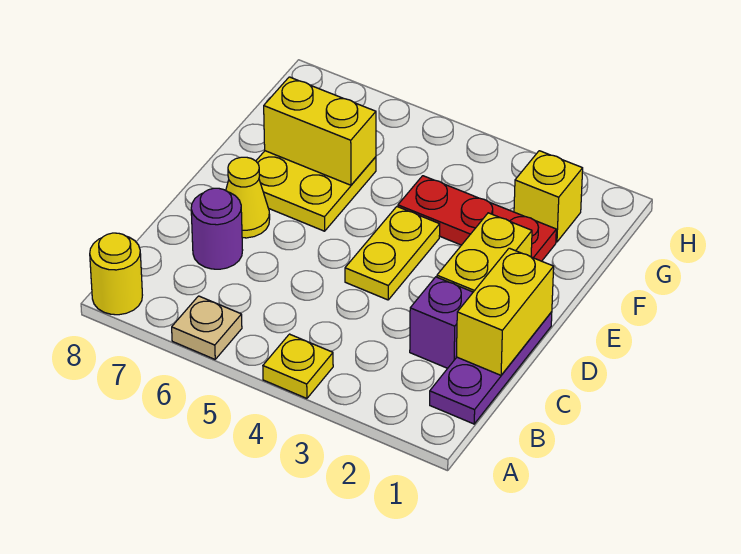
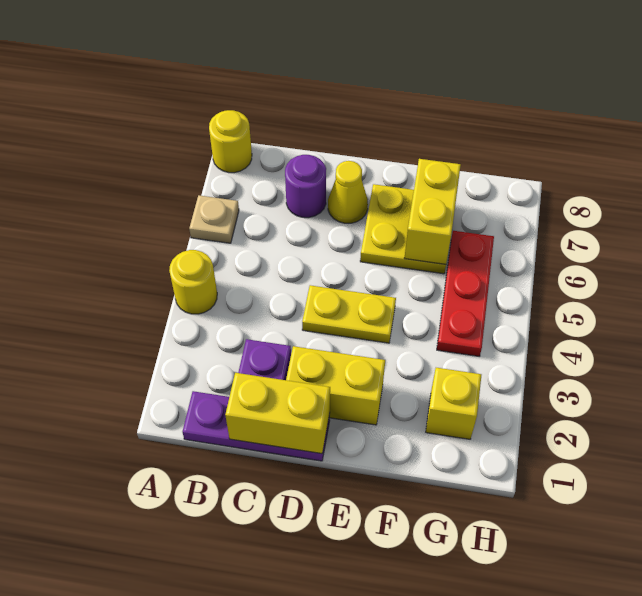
yellow 1x1 plate [263,334,333,398] -> yellow 1x1 round brick [169,250,217,314]
red 1x3 plate [398,176,556,261] -> red 1x3 plate moved to [437,231,494,356]

